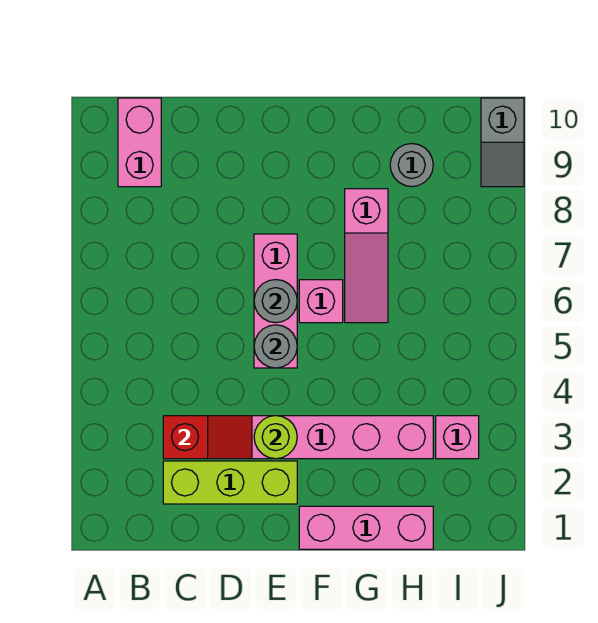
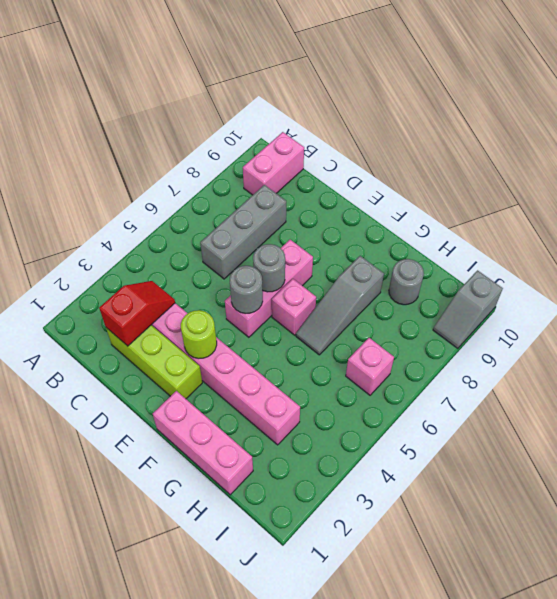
red 1x2 slope [163,416,252,459] -> red 1x2 slope turned to [99,281,175,346]
none -> grey 1x3 brick [200,185,286,279]
pink 1x3 slope [345,189,388,323] -> grey 1x3 slope [296,256,384,355]
pink 1x1 brick [436,416,479,459] -> pink 1x1 brick moved to [346,338,394,395]

